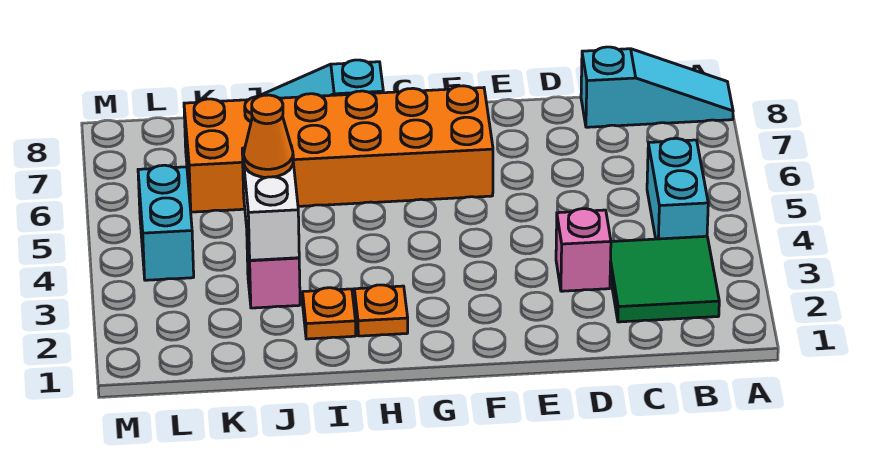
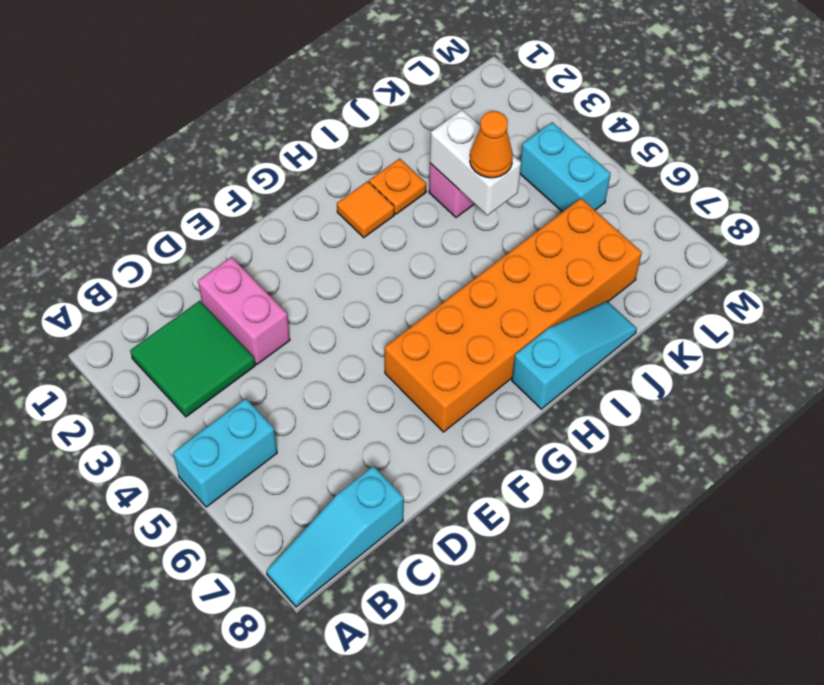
cyan 1x2 brick [647,138,708,239] -> cyan 1x2 brick turned to [173,398,277,507]
pink 1x1 brick [556,209,611,291] -> pink 1x2 brick [198,257,290,364]
orange 1x1 plate [354,285,408,336] -> orange 1x1 tile [337,181,394,237]

